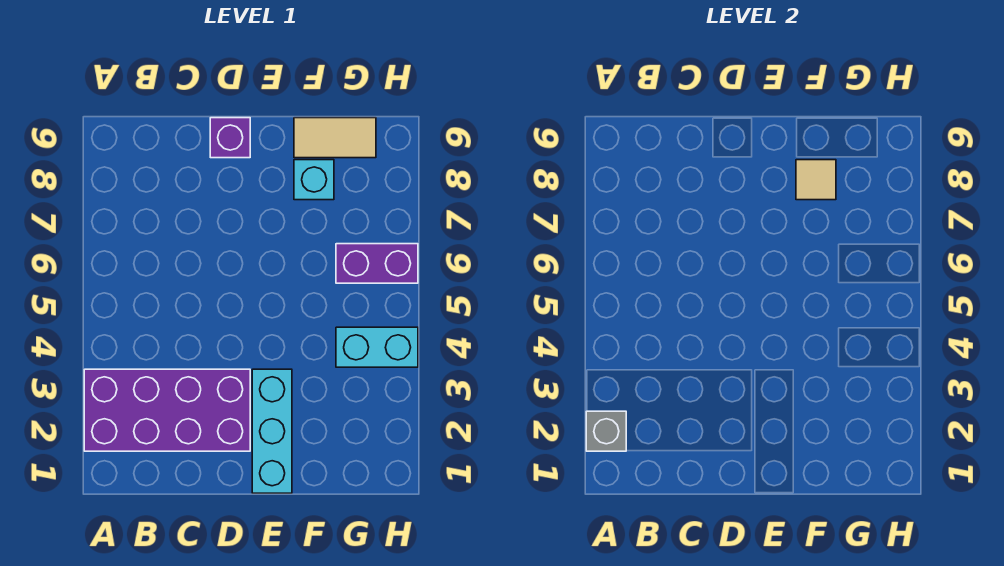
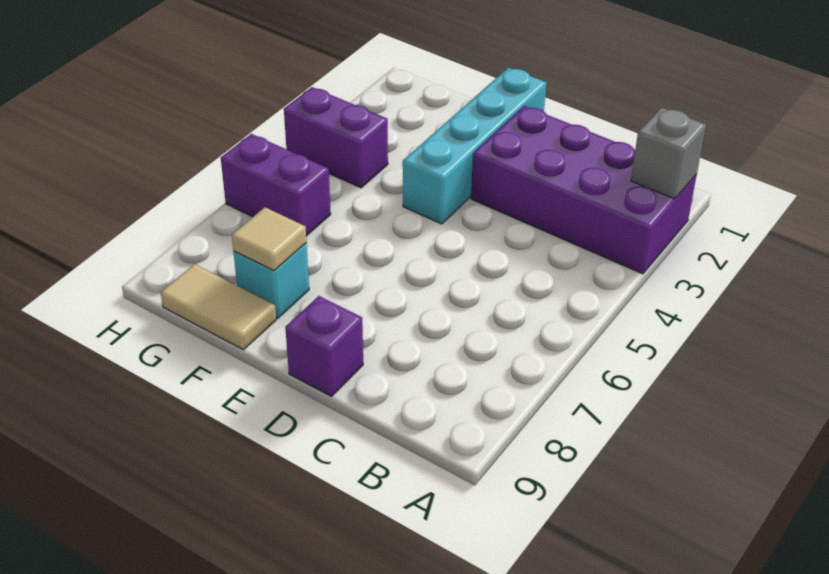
cyan 1x3 brick [252,369,292,493] -> cyan 1x4 brick [403,68,546,224]
cyan 1x2 brick [336,327,418,367] -> purple 1x2 brick [284,87,388,188]

